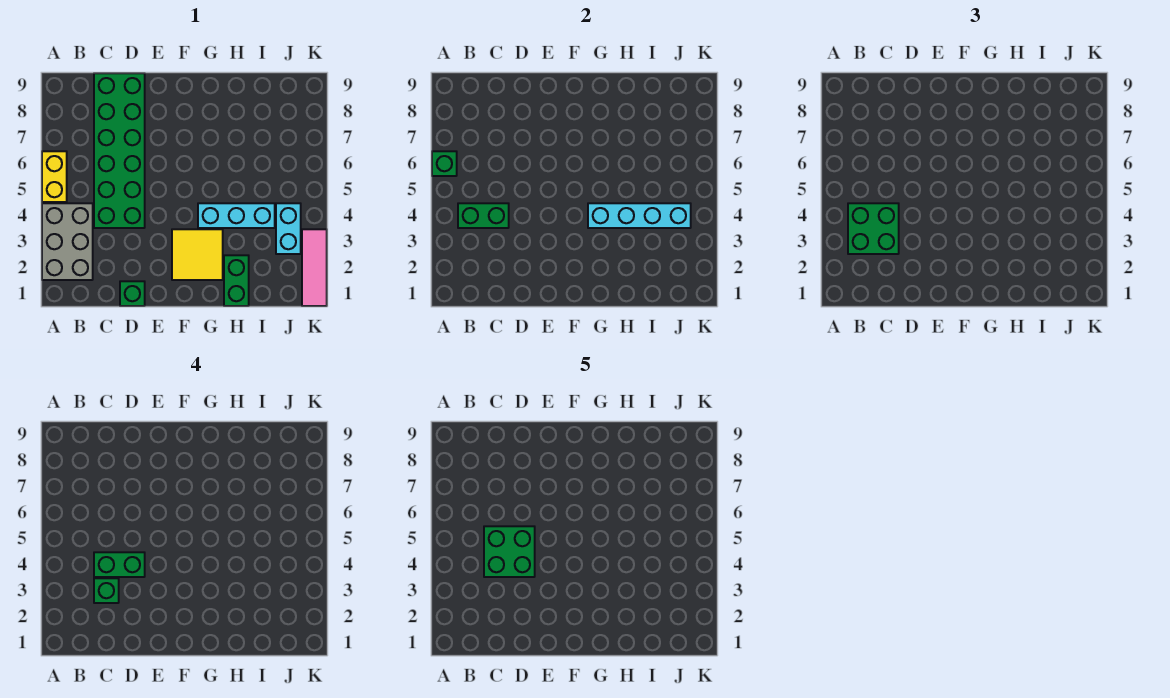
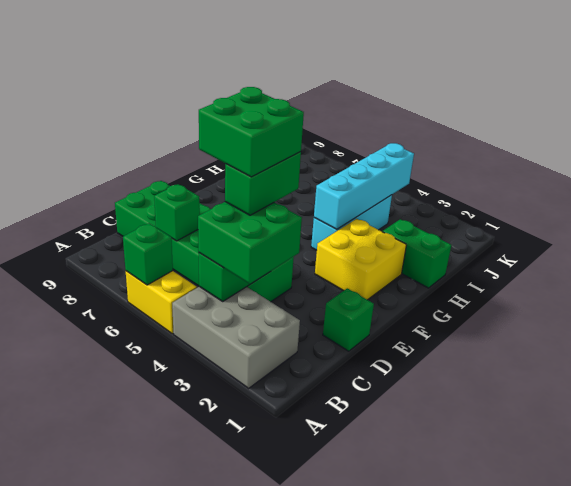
green 1x1 brick [94,578,119,603] -> green 1x1 brick moved to [154,184,200,241]
yellow 2x2 tile [172,229,223,280] -> yellow 2x2 brick [315,219,406,300]
cyan 1x2 brick [276,203,301,254] -> none
pink 1x3 tile [302,229,327,306] -> none

